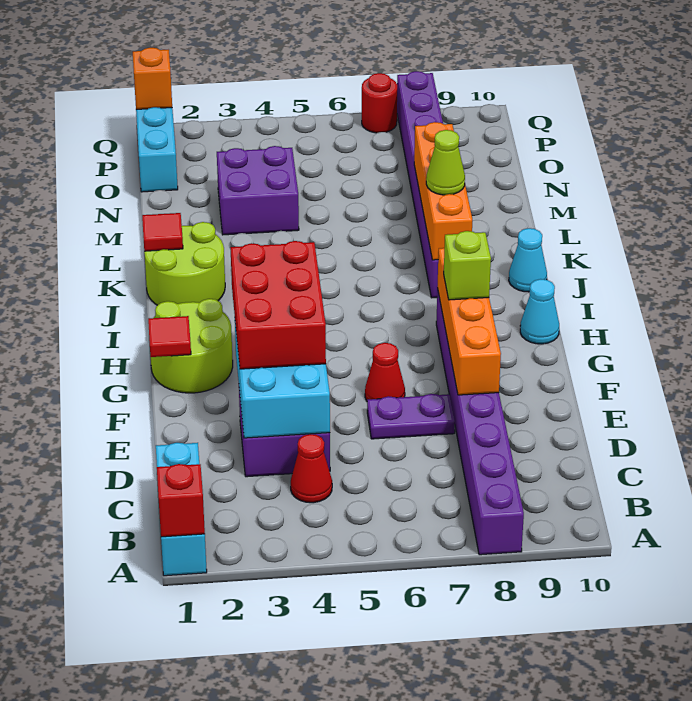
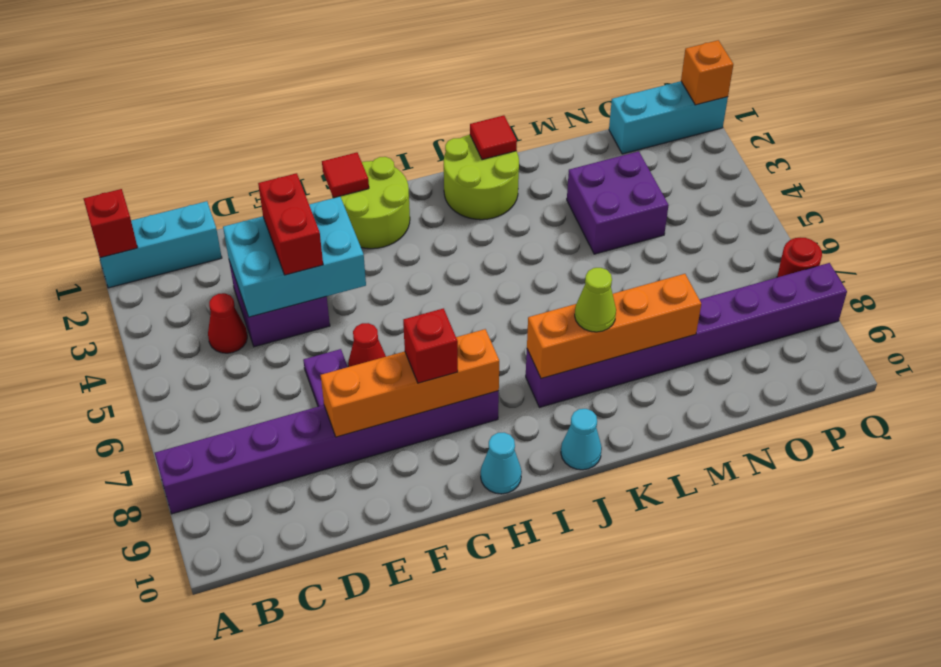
red 2x3 brick [230,241,326,369] -> red 1x2 brick [258,173,323,275]
lime 1x1 brick [444,231,491,300] -> red 1x1 brick [403,308,458,383]

